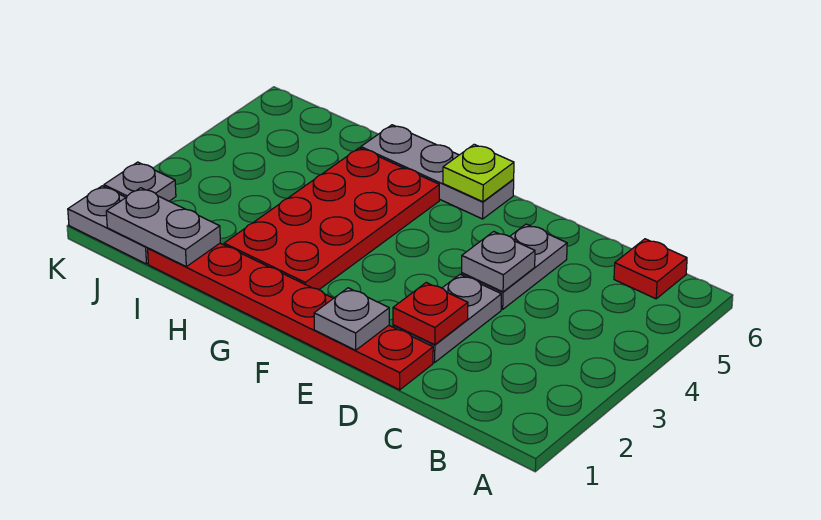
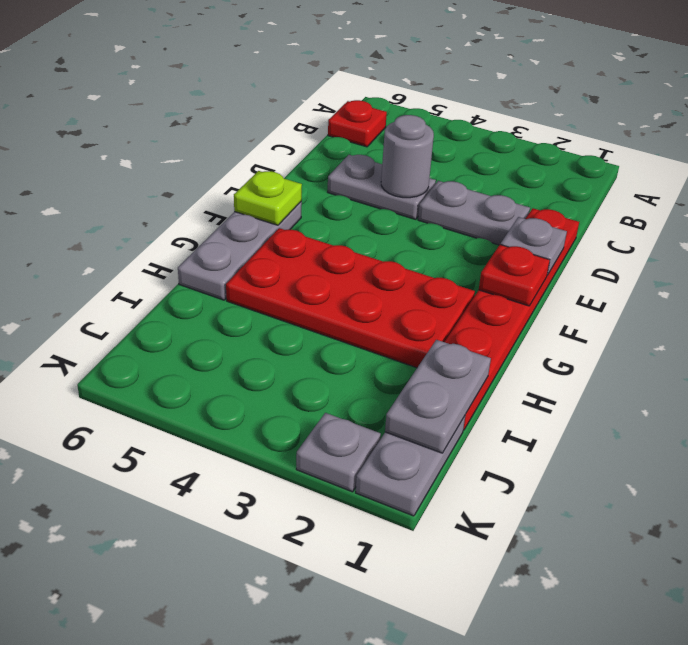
red 1x1 plate [393,283,468,345] -> red 1x1 plate moved to [479,245,550,306]
grey 1x1 plate [462,231,535,292] -> grey 1x1 round brick [381,115,434,198]

